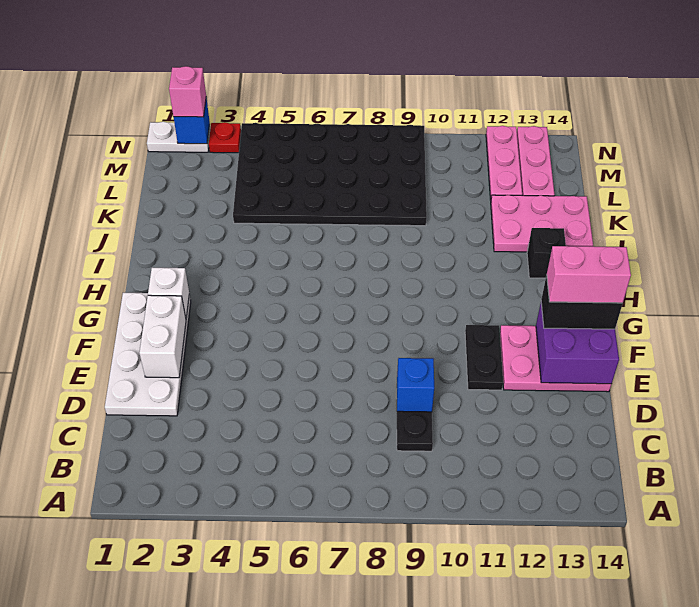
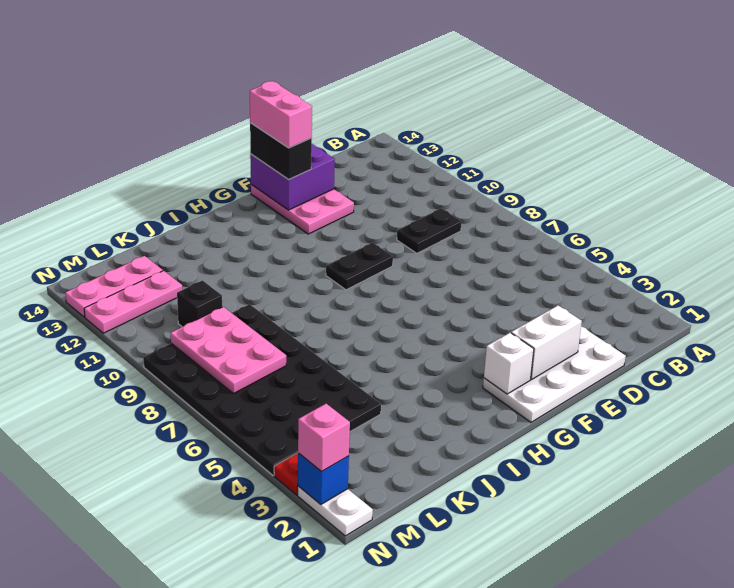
blue 1x1 brick [397,358,434,412] -> none
black 1x2 plate [465,325,503,390] -> black 1x2 plate moved to [326,243,393,290]
black 1x1 brick [527,228,566,278] -> black 1x1 brick moved to [177,280,222,327]
pink 2x3 plate [491,195,593,252] -> pink 2x3 plate moved to [171,307,286,394]

